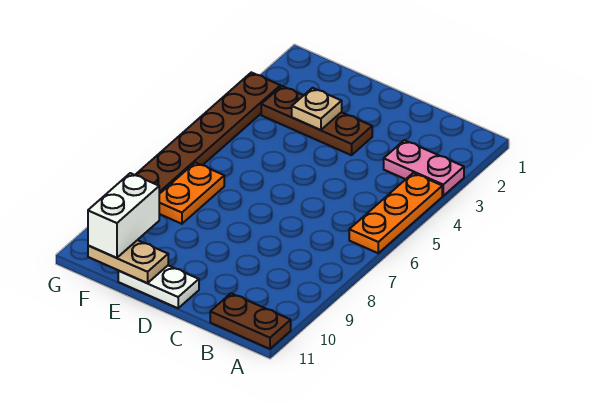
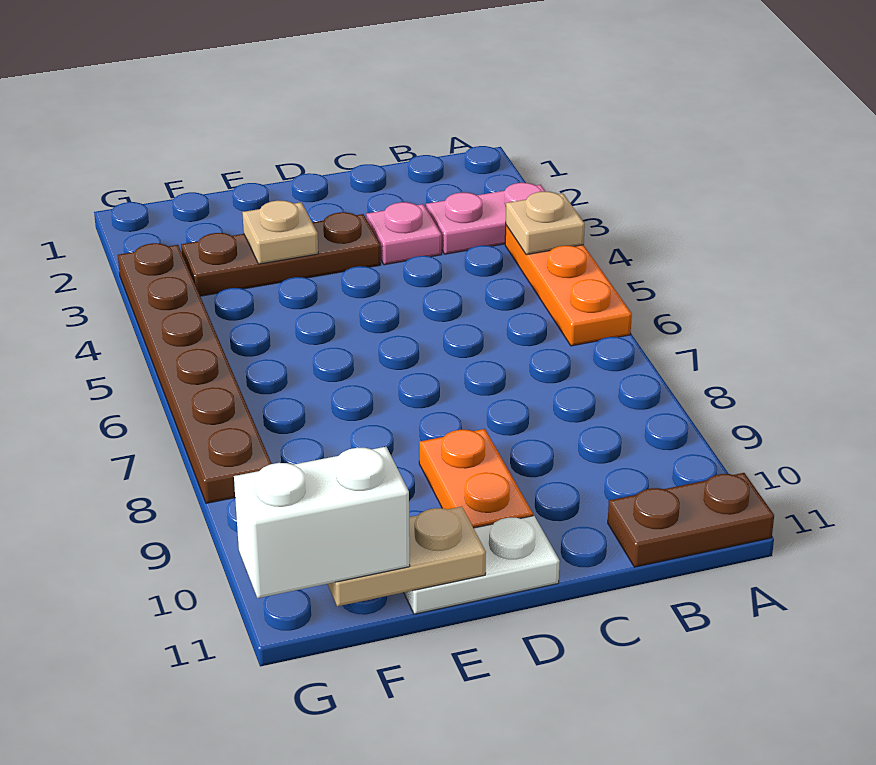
none -> tan 1x1 plate [506,192,585,255]
none -> pink 1x1 plate [366,202,442,265]
orange 1x2 plate [159,163,224,224] -> orange 1x2 plate moved to [419,429,533,528]
white 1x2 brick [88,173,159,258] -> white 1x2 brick turned to [234,447,410,598]

